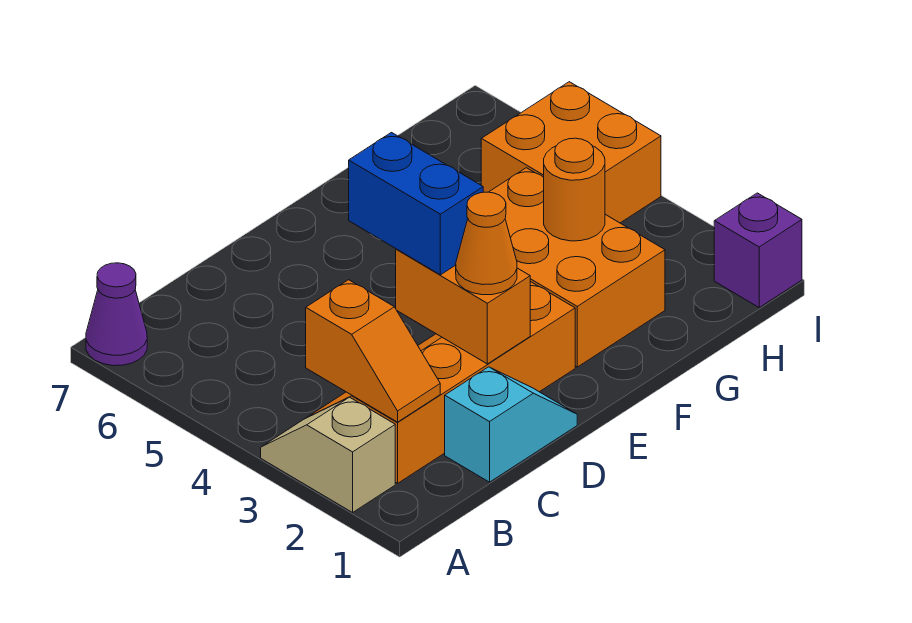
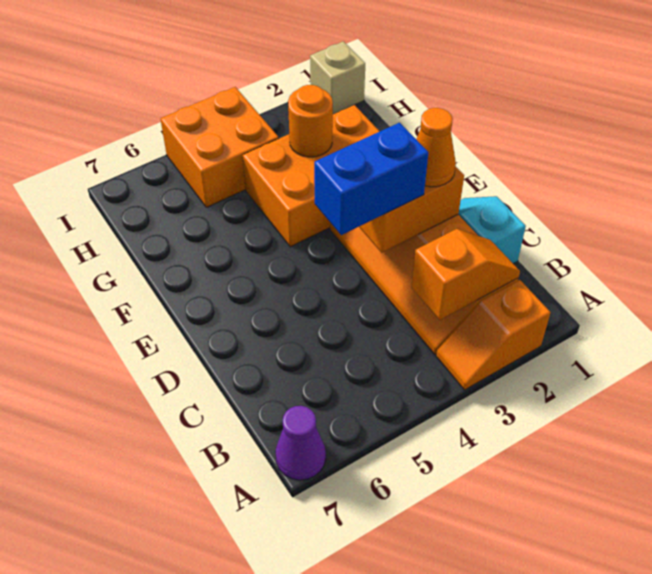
tan 1x2 slope [261,397,395,512] -> orange 1x2 slope [436,280,551,390]
purple 1x1 brick [714,193,802,307] -> tan 1x1 brick [310,41,365,114]

